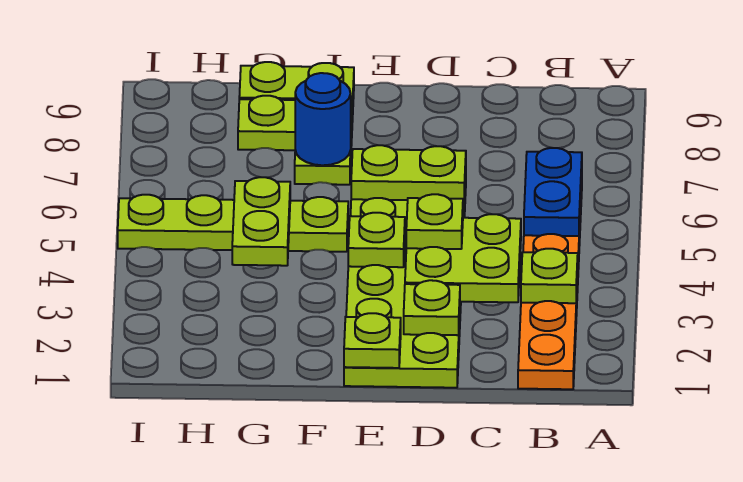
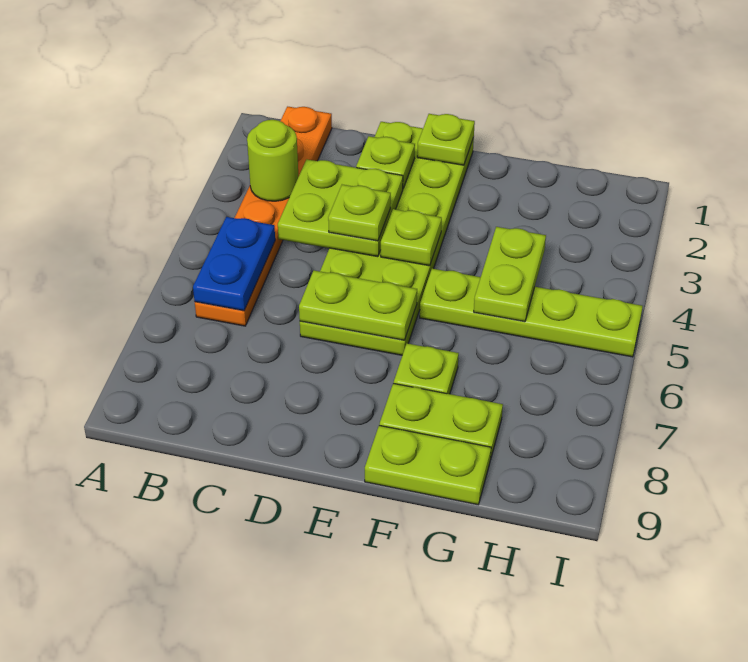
lime 1x1 plate [521,249,578,303] -> lime 1x1 round brick [247,120,298,201]
blue 1x1 round brick [295,73,351,165] -> none

